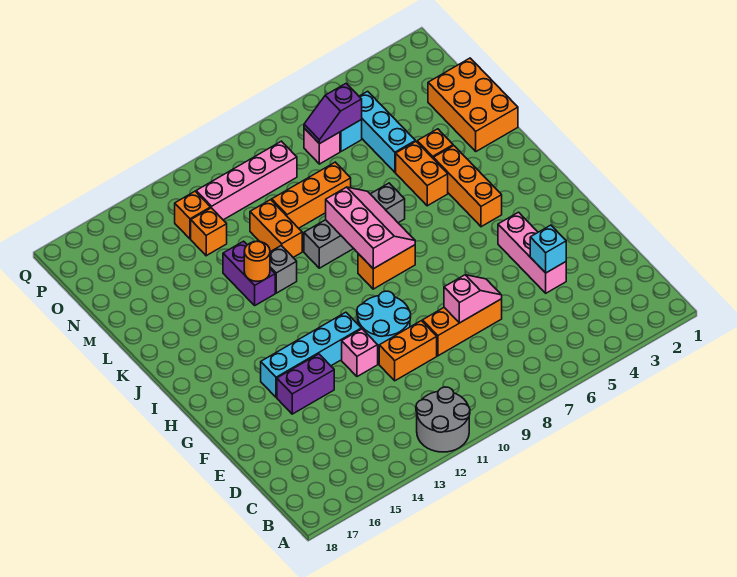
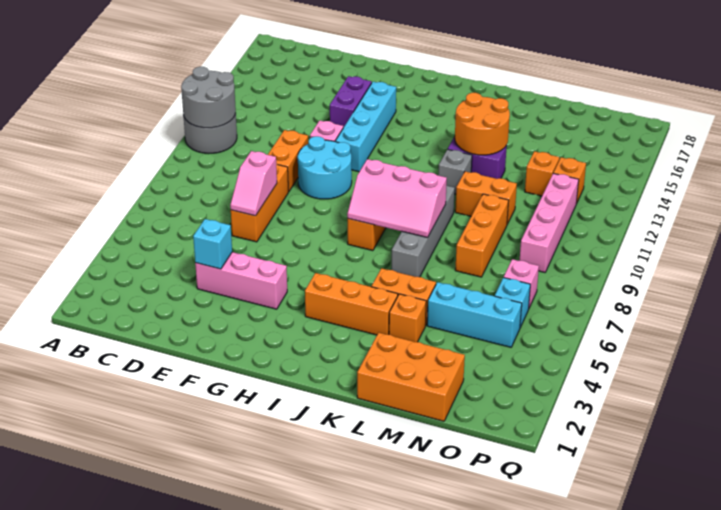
none -> grey 2x2 round brick [181,67,236,128]
orange 1x1 round brick [244,241,270,281] -> orange 2x2 round brick [455,93,510,155]
purple 1x2 slope [304,83,362,144] -> none

